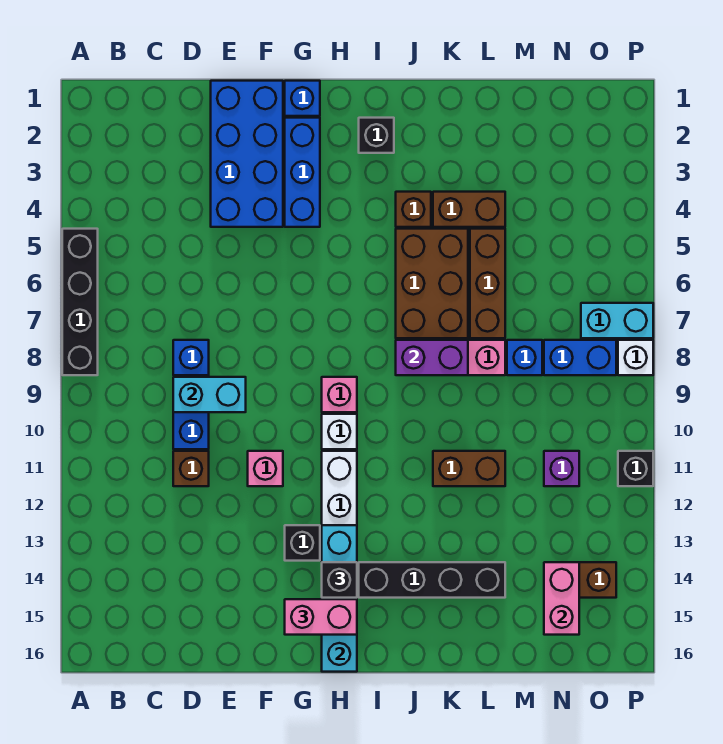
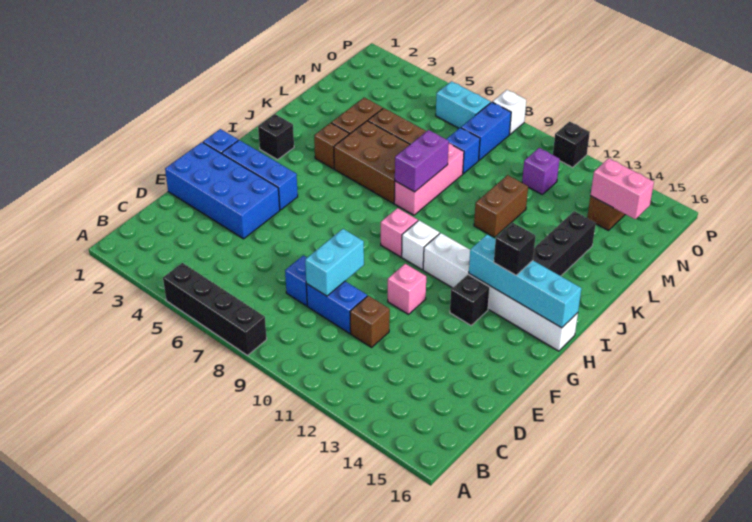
pink 1x2 brick [285,599,357,635] -> none
cyan 1x2 brick [581,303,653,338] -> cyan 1x2 brick turned to [436,81,491,128]

